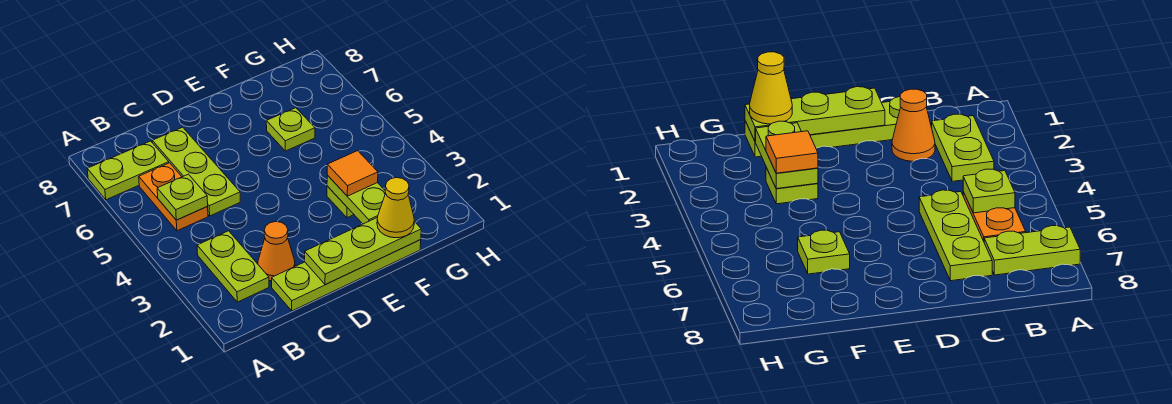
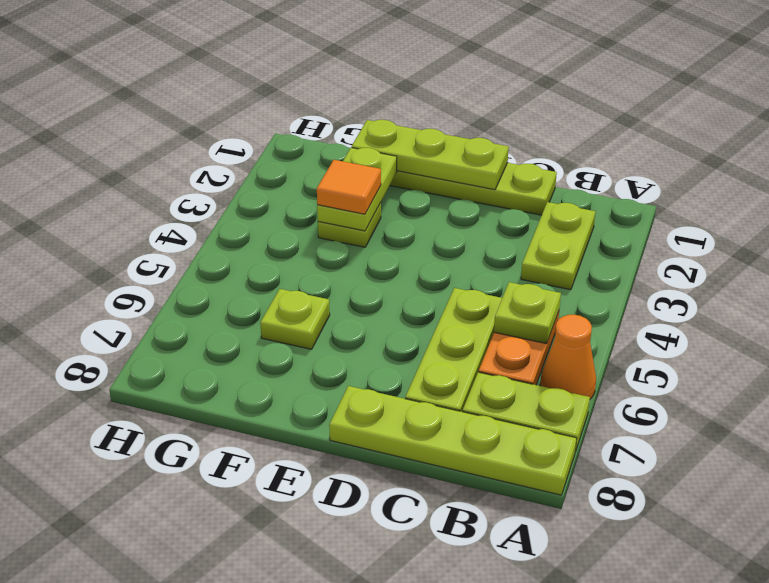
none -> lime 1x4 plate [329,386,577,495]
orange 1x1 cone [258,222,295,281] -> orange 1x1 cone moved to [540,315,596,399]
yellow 1x1 cone [377,178,414,238] -> none

